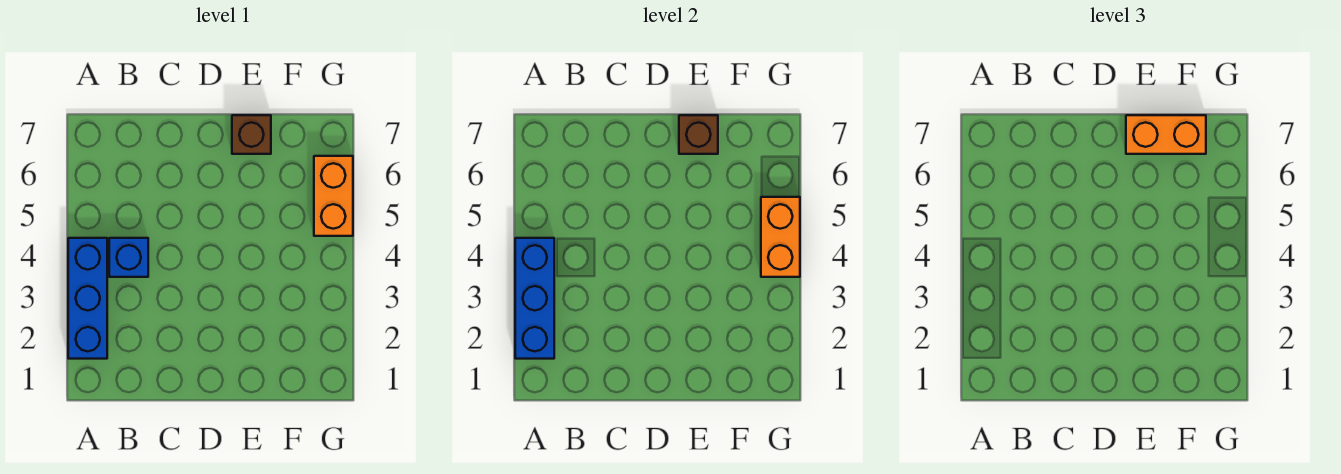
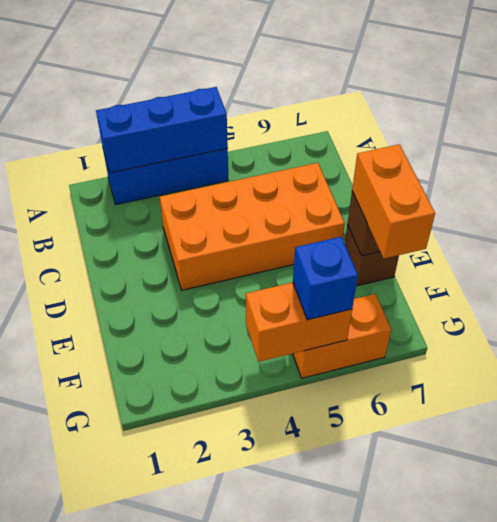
blue 1x1 brick [109,238,148,277] -> blue 1x1 brick moved to [293,237,358,320]
none -> orange 2x4 brick [160,163,345,290]

